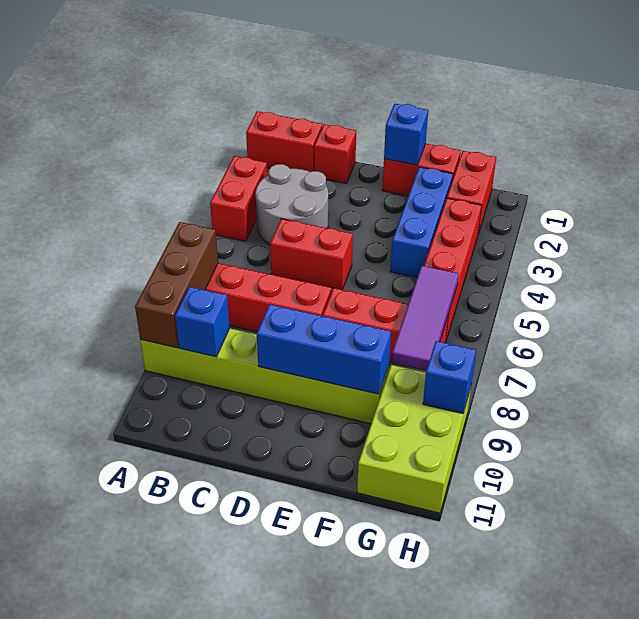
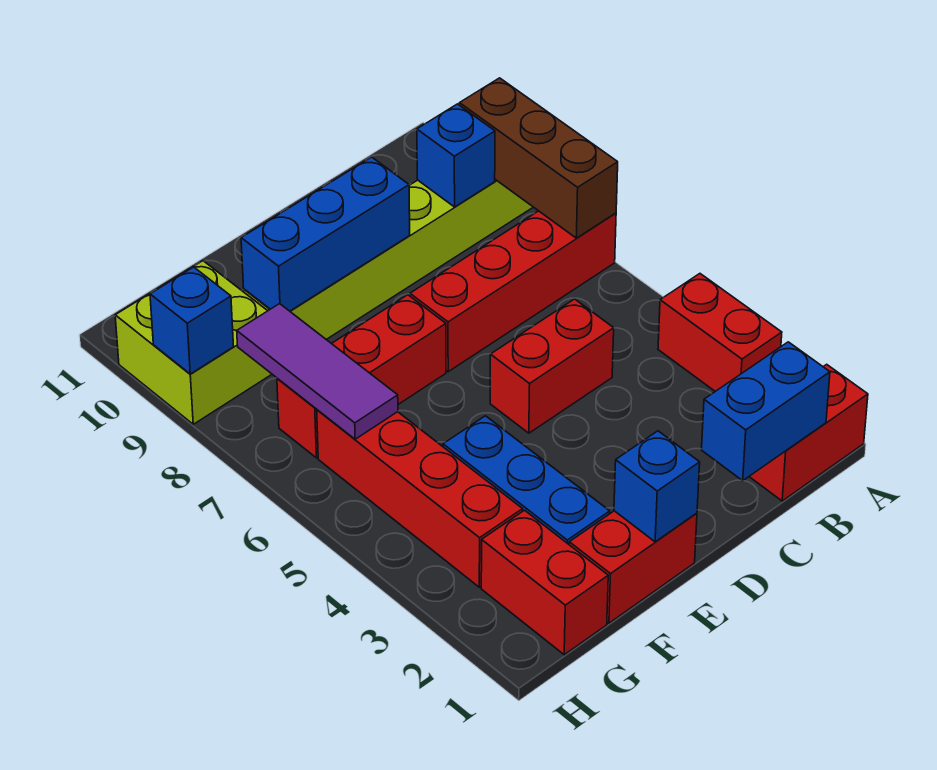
none -> blue 1x2 brick [702,342,830,481]
grey 2x2 round brick [255,164,328,244] -> none
red 1x1 brick [314,124,356,183] -> none
lime 2x3 brick [357,365,472,513] -> lime 2x2 brick [115,261,272,424]

